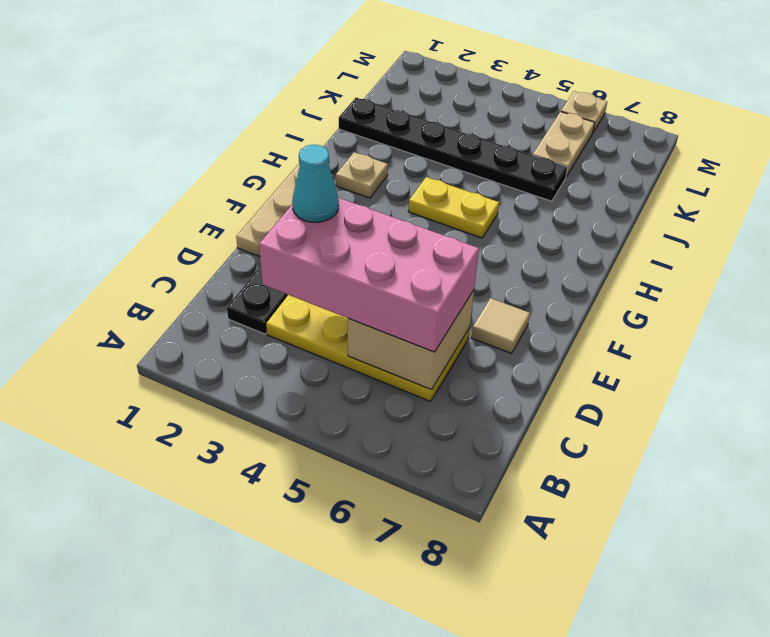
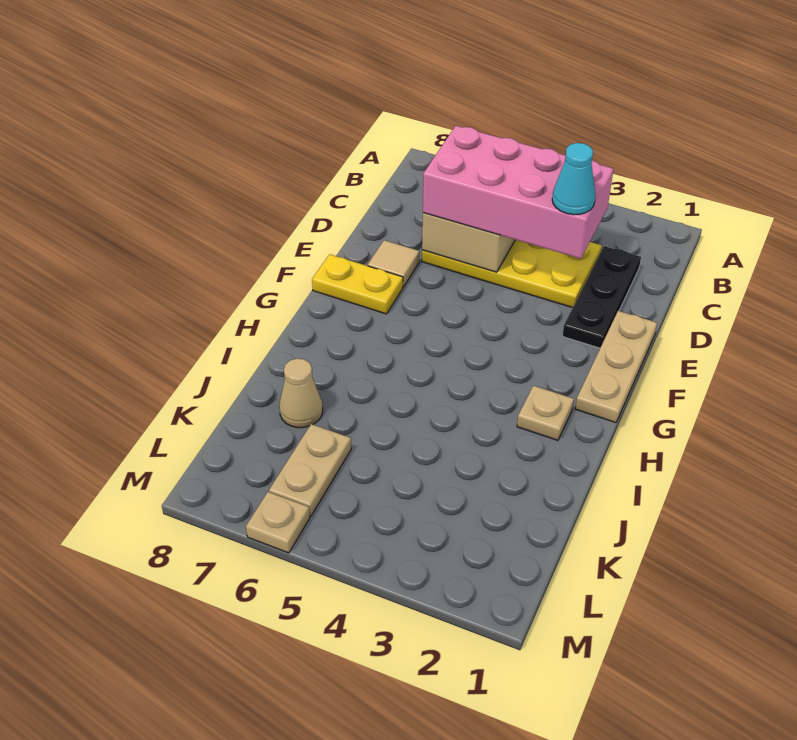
yellow 1x2 plate [408,177,499,238] -> yellow 1x2 plate moved to [312,254,403,314]
black 1x6 plate [339,98,567,201] -> none
none -> tan 1x1 cone [279,359,323,428]

